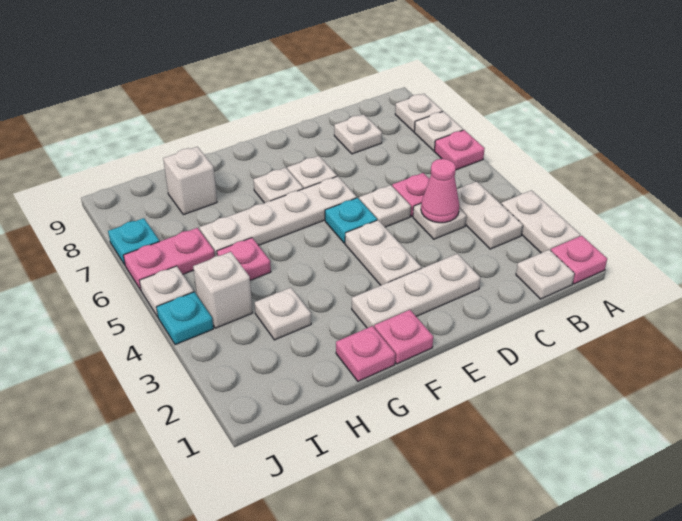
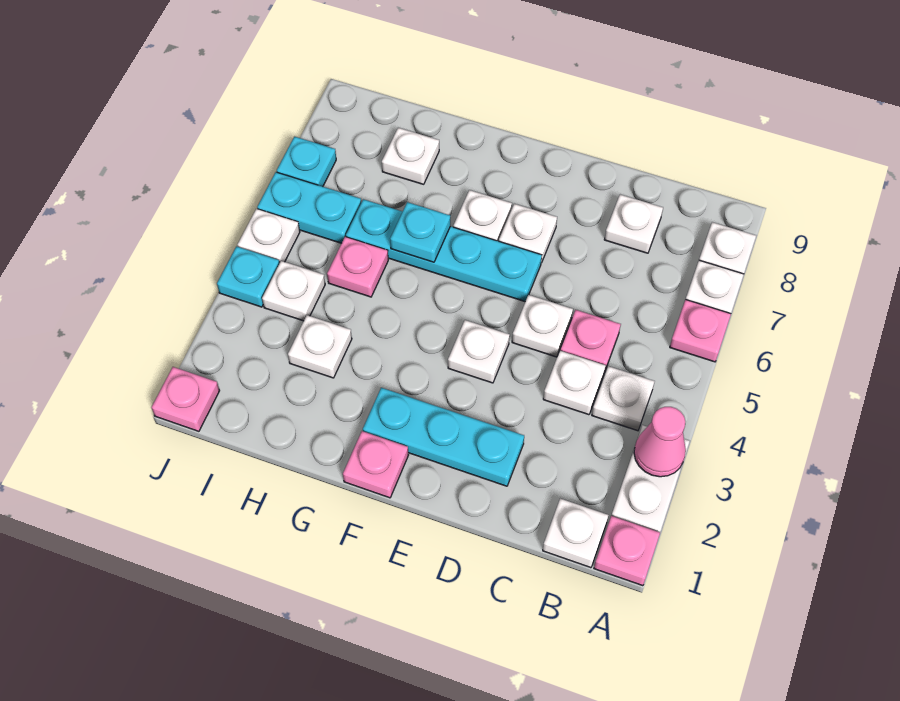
white 1x2 plate [457,182,523,249] -> white 1x1 plate [592,366,655,431]
pink 1x1 cone [421,159,459,223] -> pink 1x1 cone moved to [634,407,686,477]
white 1x3 plate [352,254,480,328] -> cyan 1x3 plate [363,388,524,486]
white 1x2 plate [345,220,421,285] -> white 1x1 plate [448,320,510,383]
cyan 1x1 plate [325,198,377,243] -> cyan 1x1 plate moved to [390,202,450,262]
white 1x4 plate [199,176,357,256] -> cyan 1x4 plate [346,199,542,302]
pink 1x1 plate [336,326,395,381] -> pink 1x1 plate moved to [151,367,220,431]
white 1x1 brick [163,147,217,215] -> white 1x1 plate [382,128,439,184]
white 1x1 brick [193,252,253,328] -> white 1x1 plate [262,261,325,321]
pink 1x2 plate [123,228,215,290] -> cyan 1x2 plate [257,172,361,243]

